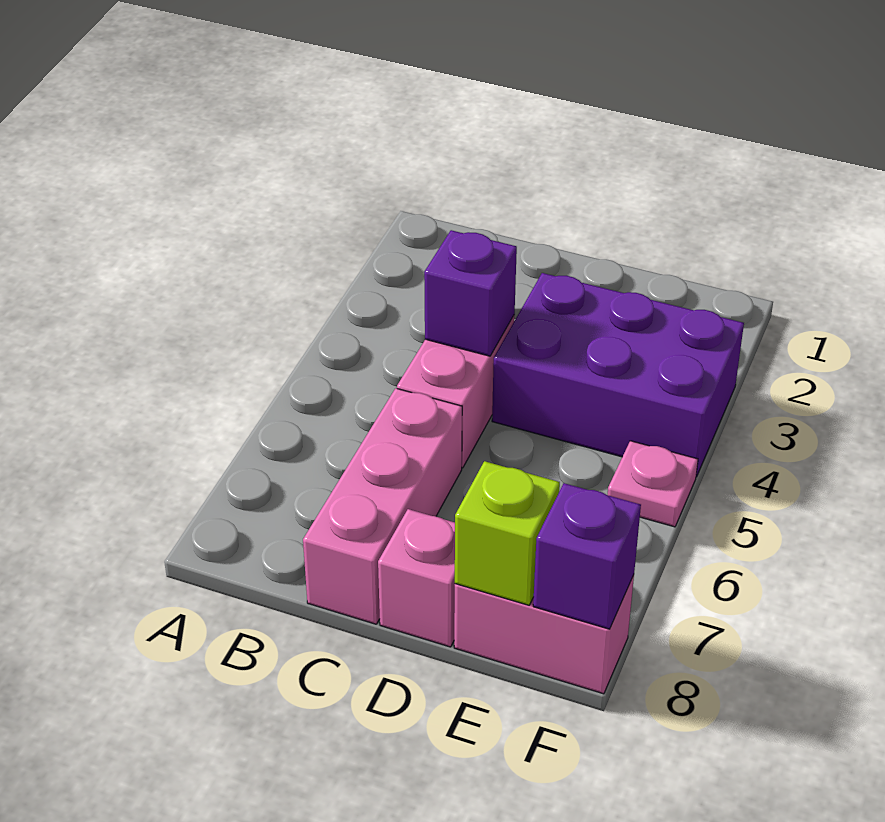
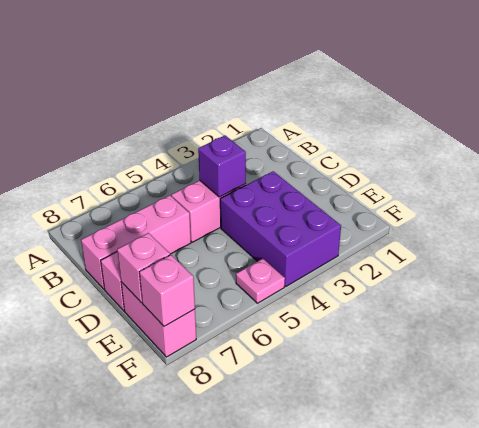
lime 1x1 brick [455,461,560,605] -> pink 1x1 brick [117,233,170,303]
purple 1x1 brick [533,483,641,629] -> pink 1x1 brick [139,255,195,326]

